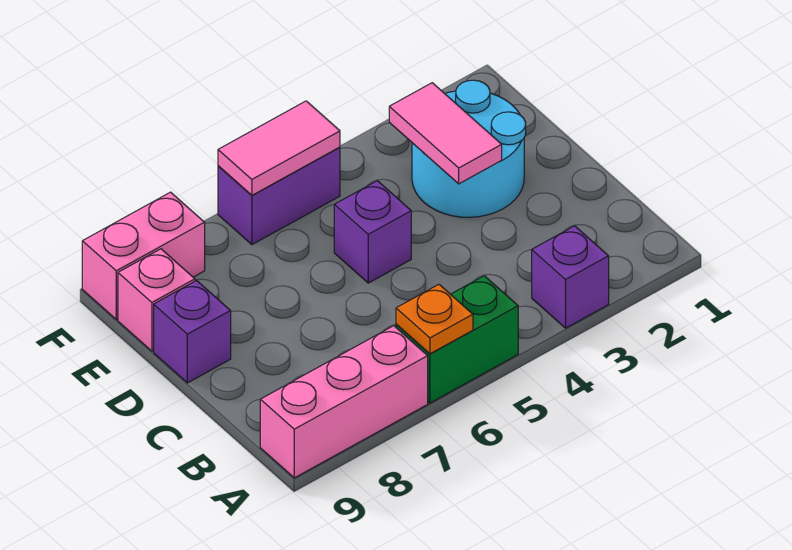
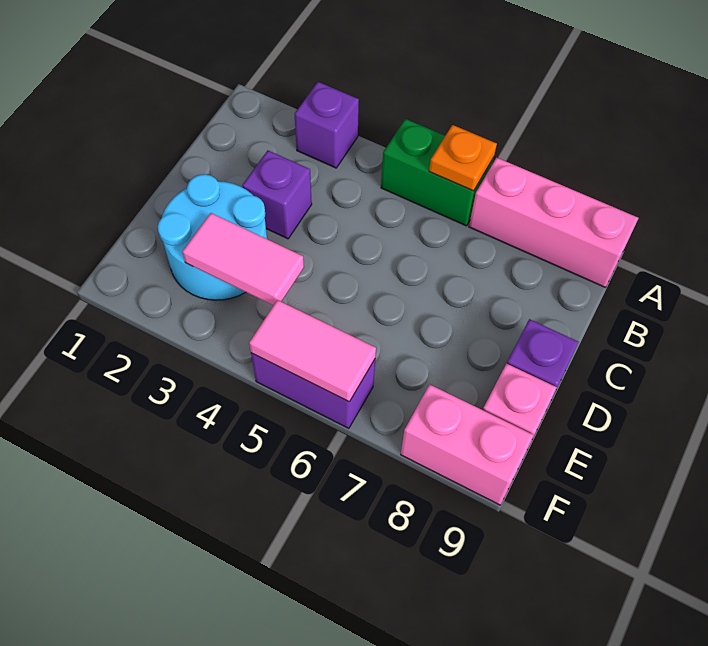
pink 1x2 tile [389,83,502,184] -> pink 1x2 tile turned to [182,213,304,306]
purple 1x1 brick [334,181,411,283] -> purple 1x1 brick moved to [242,151,312,239]

